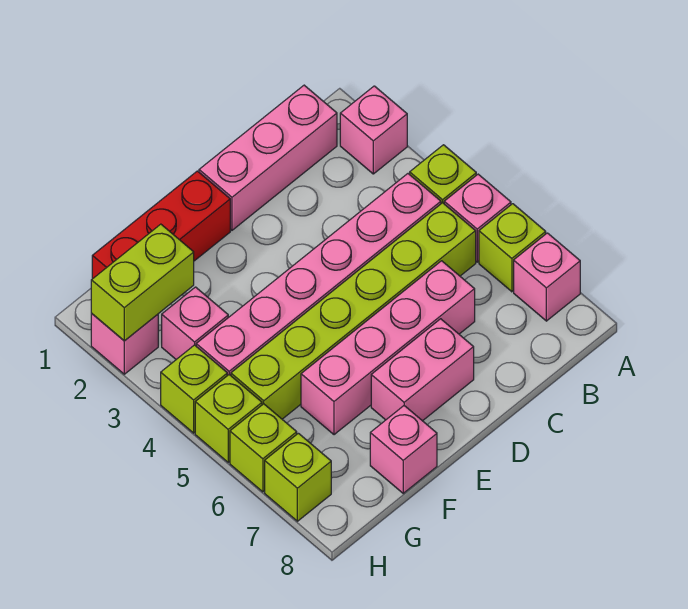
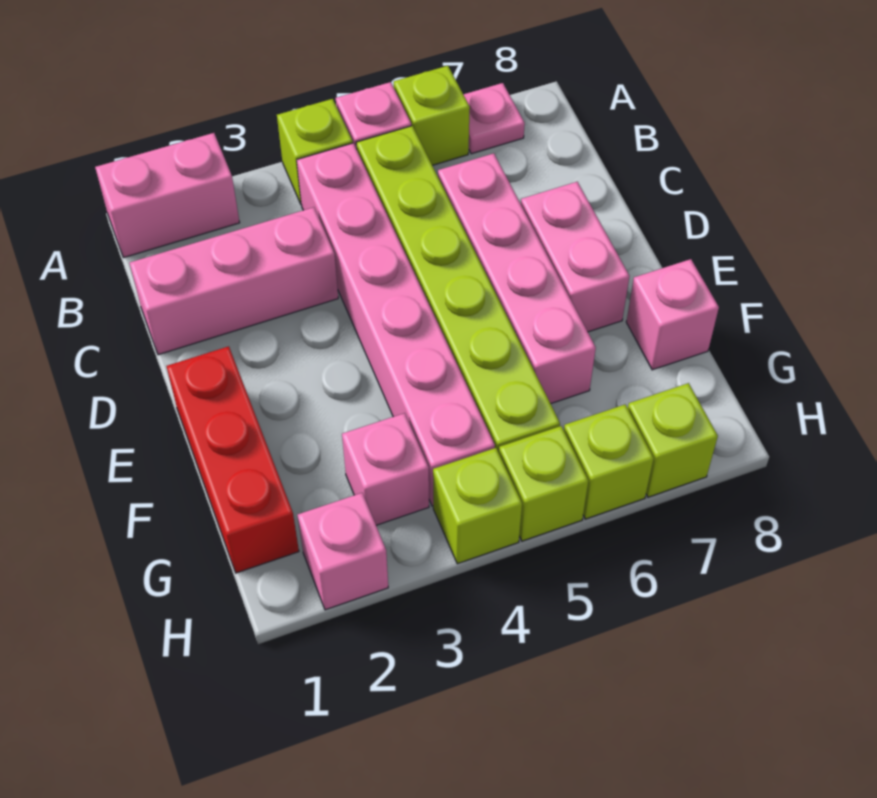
pink 1x1 brick [340,86,407,174] -> pink 1x2 brick [95,133,240,258]
pink 1x1 brick [514,233,580,321] -> pink 1x1 plate [463,83,525,154]
pink 1x3 brick [199,85,337,230] -> pink 1x3 brick turned to [130,207,338,355]
lime 1x2 brick [91,224,194,341] -> none

